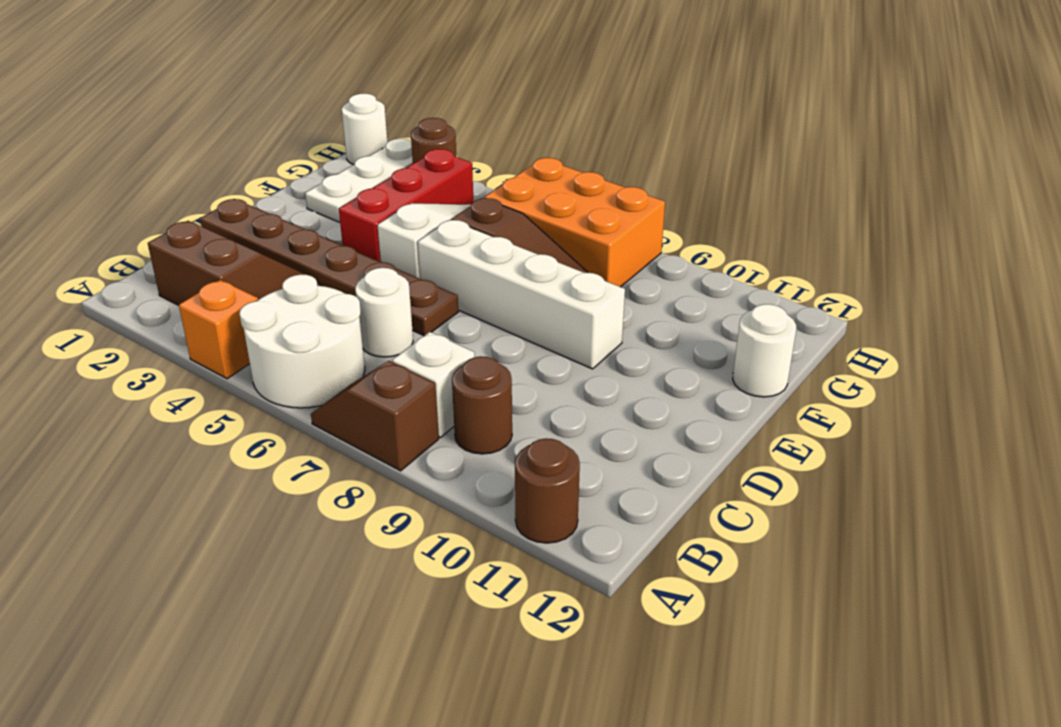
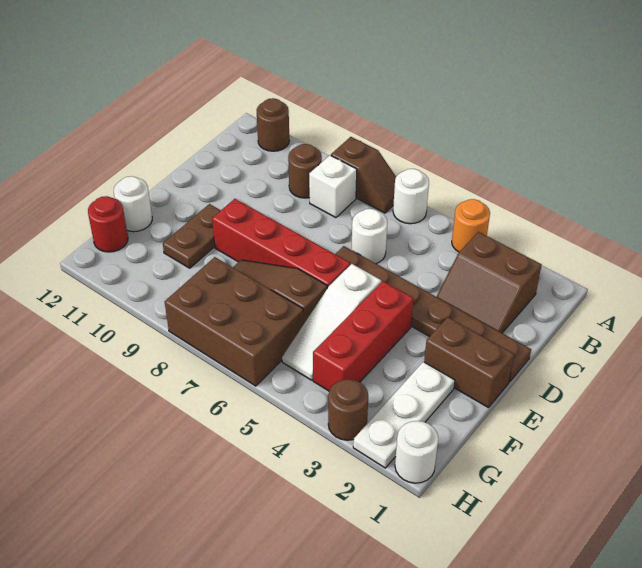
orange 1x1 brick [179,280,258,379] -> orange 1x1 round brick [452,199,490,252]
white 2x2 round brick [239,274,365,408] -> white 1x1 round brick [393,169,429,224]
none -> brown 1x2 brick [424,317,514,408]
white 1x4 brick [418,220,625,369] -> red 1x4 brick [212,199,350,288]
none -> brown 1x2 plate [163,204,221,268]
orange 2x3 brick [484,158,665,287] -> brown 2x3 brick [165,257,303,386]
none -> red 1x1 round brick [88,196,128,252]

